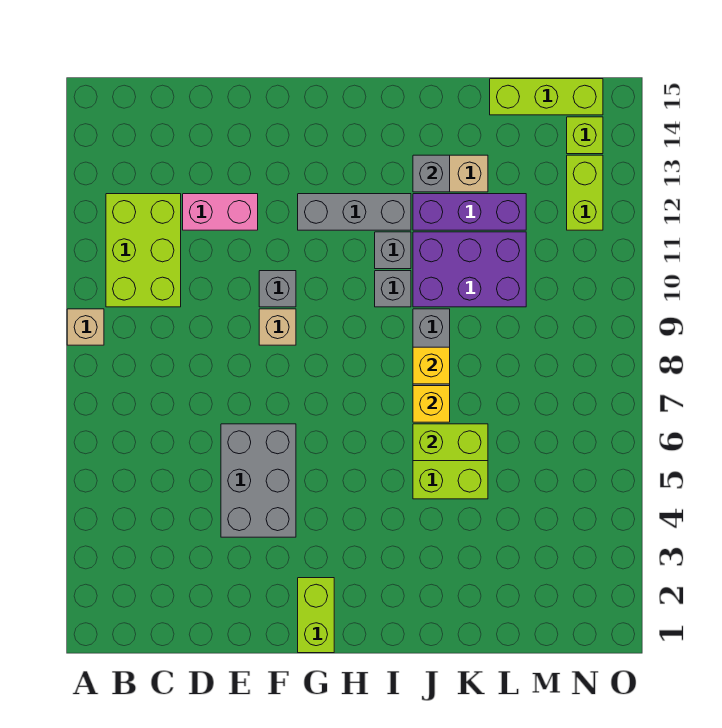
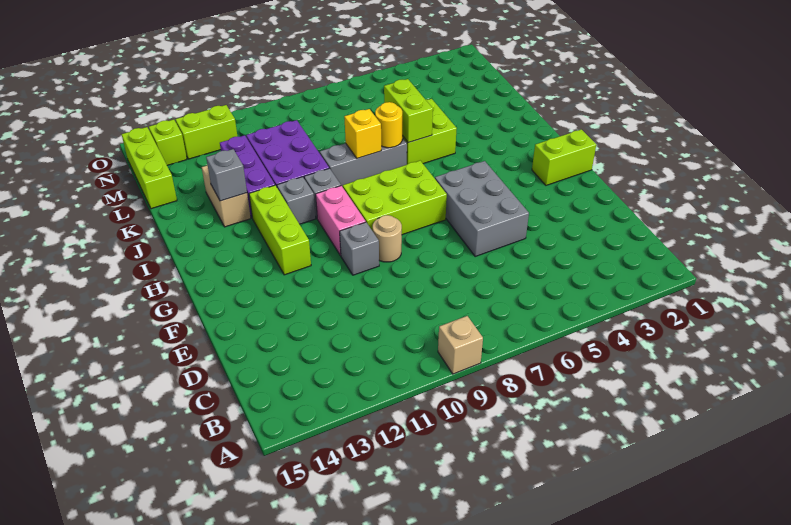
lime 2x3 brick [106,194,181,307] -> lime 2x3 brick moved to [343,161,447,235]
pink 1x2 brick [183,194,258,230] -> pink 1x2 brick moved to [316,186,366,256]
grey 2x3 brick [221,424,296,537] -> grey 2x3 brick turned to [435,161,529,256]
tan 1x1 brick [259,309,296,345] -> tan 1x1 round brick [373,215,402,262]
grey 1x3 brick [298,194,411,230] -> lime 1x3 brick [249,185,311,275]
yellow 1x1 brick [413,386,450,422] -> yellow 1x1 round brick [375,102,402,148]

